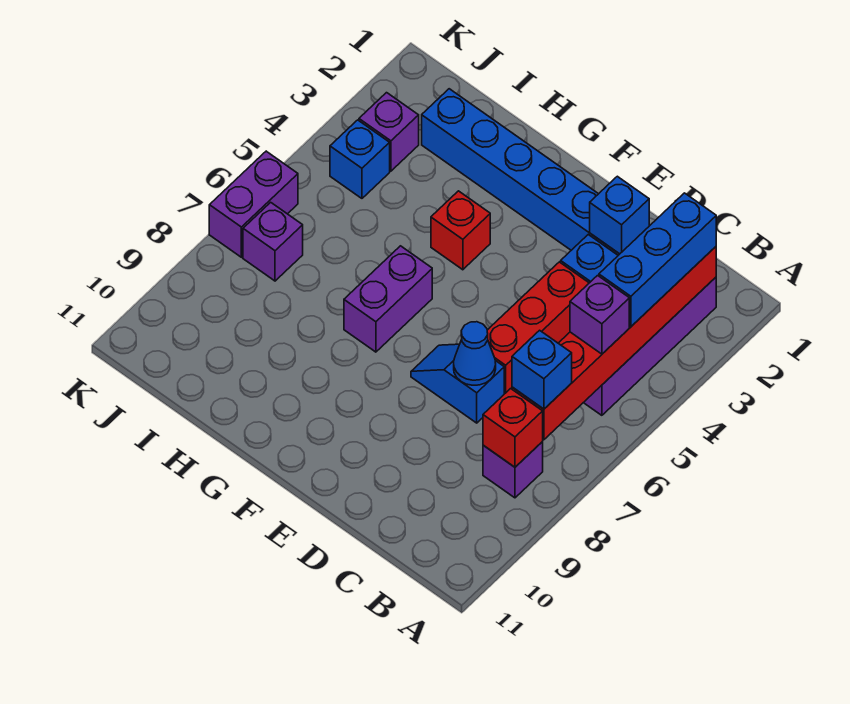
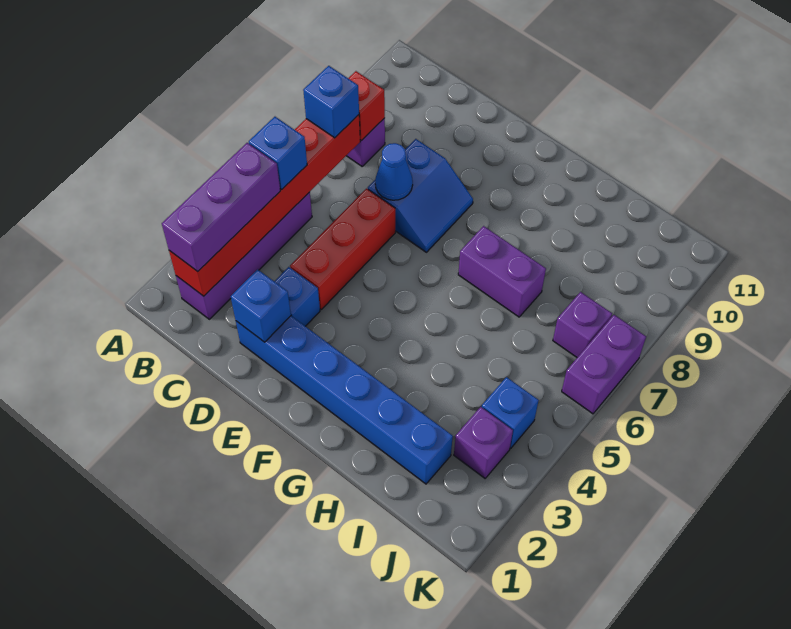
blue 1x3 brick [599,193,716,327] -> purple 1x3 brick [162,143,280,271]
purple 1x1 brick [570,276,629,354] -> blue 1x1 brick [249,117,307,189]
blue 1x2 slope [411,344,504,423] -> blue 2x2 slope [368,139,473,252]
red 1x1 brick [431,191,490,270] -> none
purple 1x2 brick [344,246,432,352] -> purple 1x2 brick turned to [458,226,546,317]

